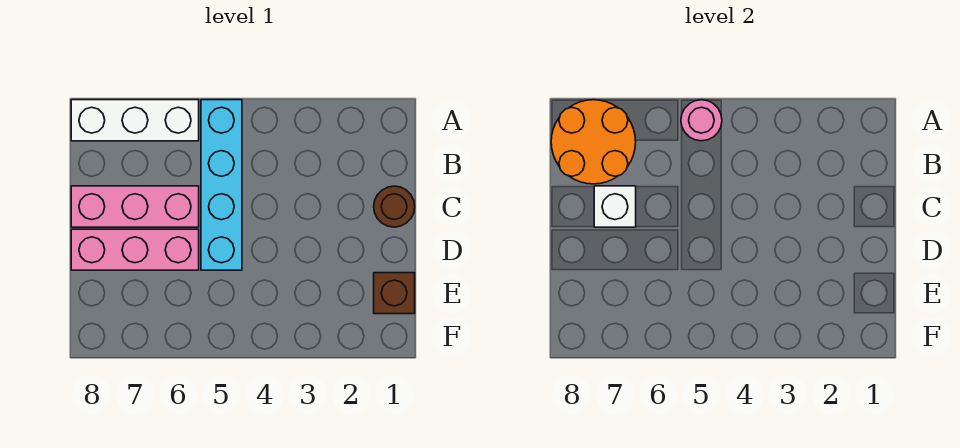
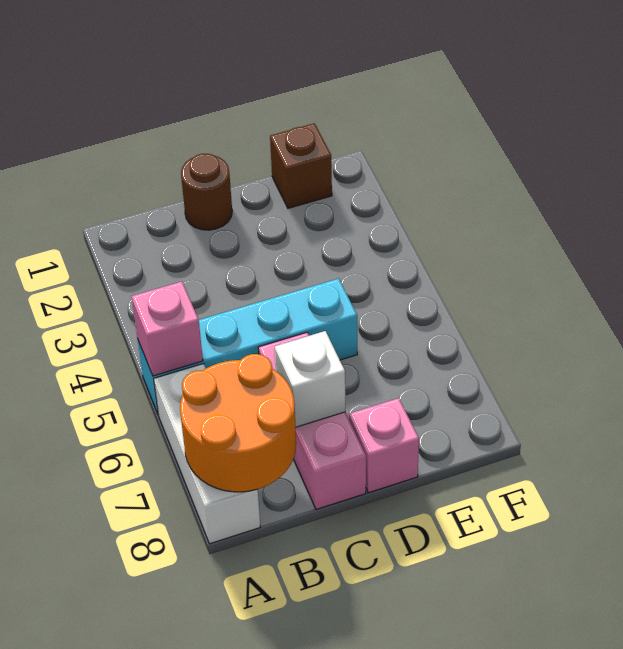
pink 1x1 round brick [681,100,722,141] -> pink 1x1 brick [131,281,203,376]
pink 1x3 brick [71,229,199,270] -> pink 1x1 brick [349,398,419,493]

